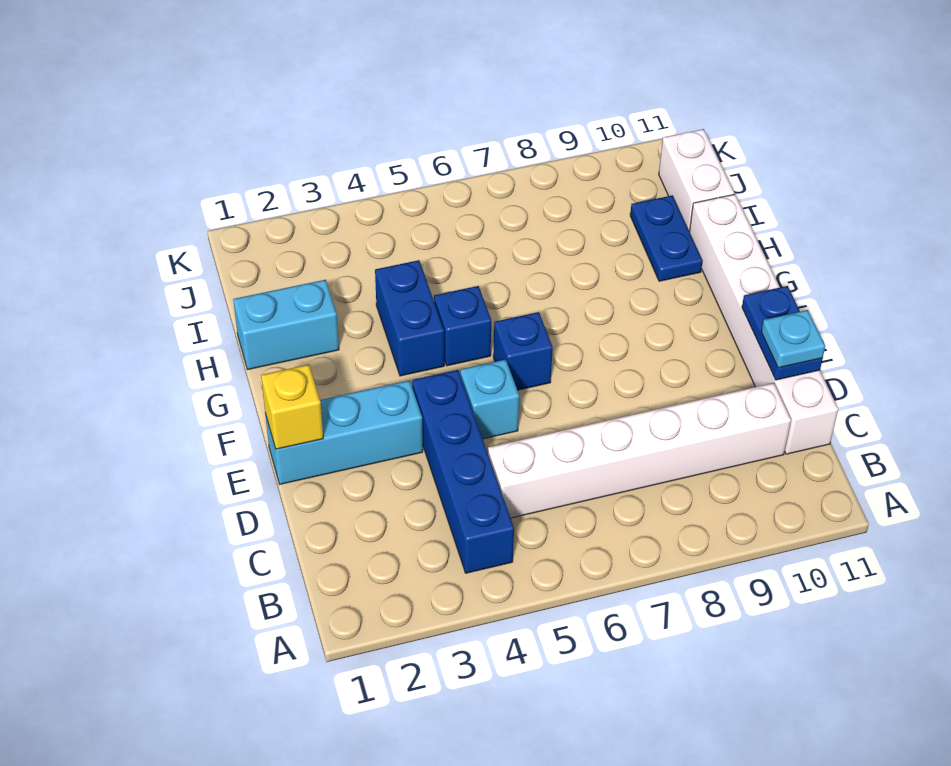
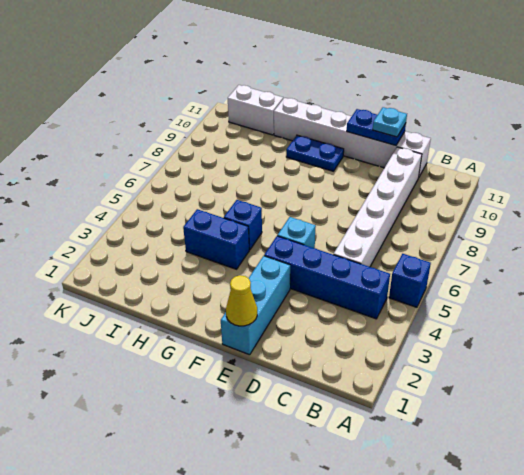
yellow 1x1 brick [261,365,323,449] -> yellow 1x1 cone [226,275,257,326]
blue 1x1 brick [493,312,553,390] -> blue 1x1 brick moved to [389,254,431,307]
cyan 1x2 brick [233,280,339,369] -> none
blue 1x2 plate [630,195,702,281] -> blue 1x2 plate moved to [286,135,344,171]

